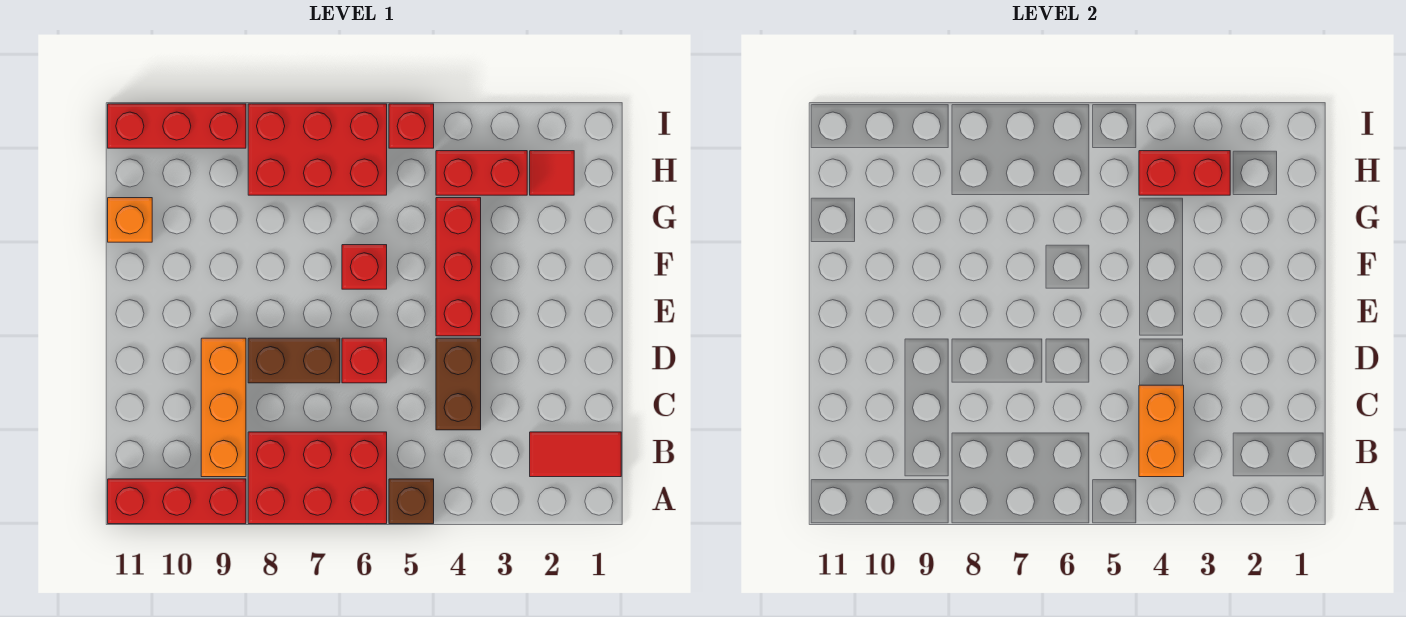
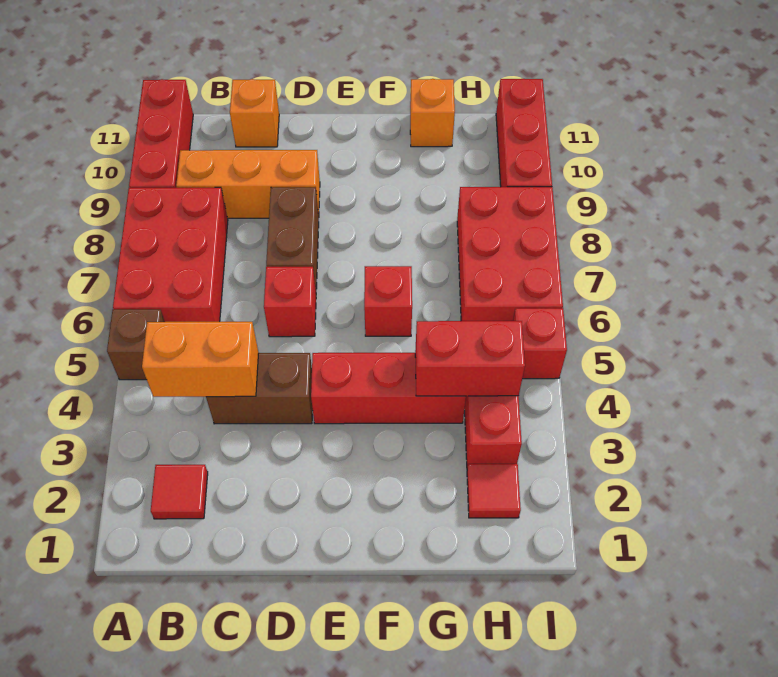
red 1x2 tile [530,432,621,477] -> red 1x1 tile [151,465,208,519]
none -> orange 1x1 brick [230,79,279,147]
red 1x2 brick [1139,151,1230,195] -> red 1x2 brick turned to [415,321,525,396]

